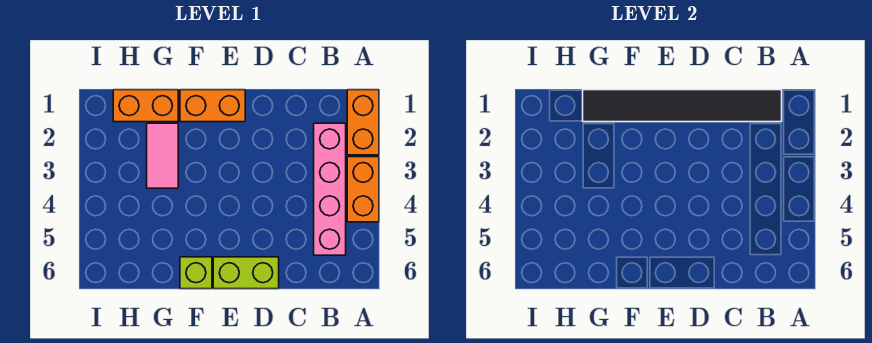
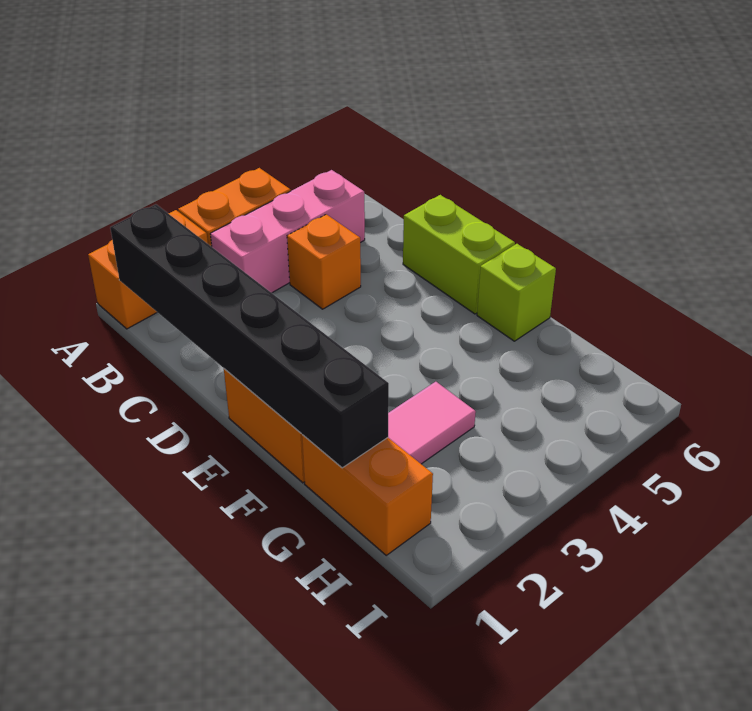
black 1x6 tile [583,90,782,122] -> black 1x6 brick [110,204,389,468]
pink 1x4 brick [314,123,346,255] -> pink 1x3 brick [210,170,365,293]
none -> orange 1x1 brick [287,214,361,309]

